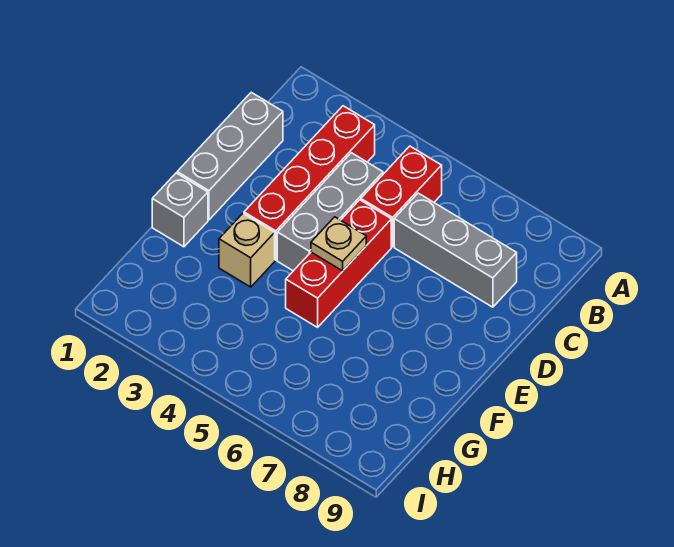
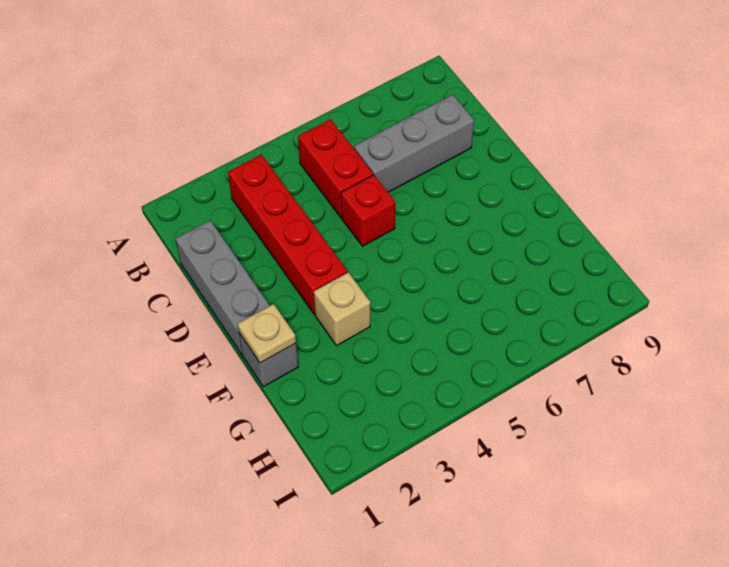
grey 1x3 brick [277,153,383,271] -> none
red 1x3 brick [286,200,391,327] -> red 1x1 brick [341,175,396,246]
tan 1x1 plate [311,217,366,271] -> tan 1x1 plate moved to [237,304,296,363]

